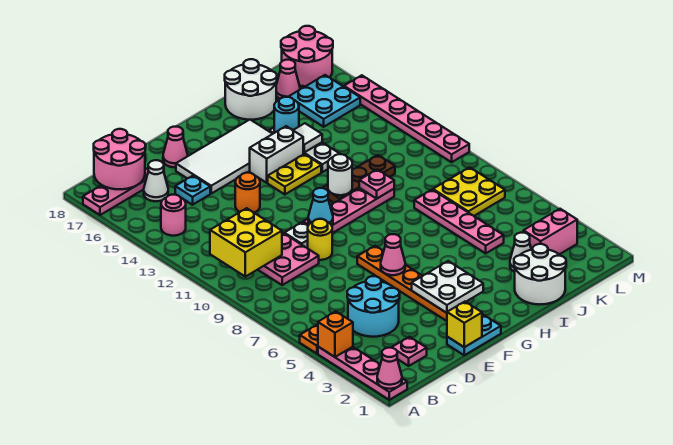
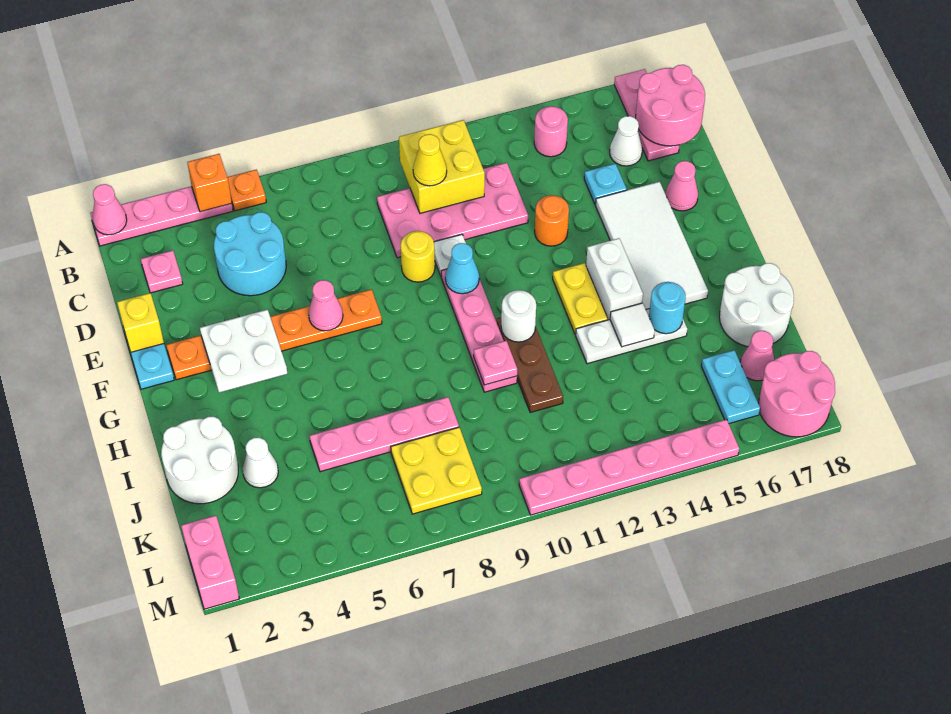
none -> yellow 1x1 cone [413,134,447,186]
pink 1x2 brick [523,209,577,254] -> pink 1x2 brick moved to [181,515,239,609]
cyan 2x2 plate [289,75,360,127] -> cyan 1x2 plate [701,350,760,424]

